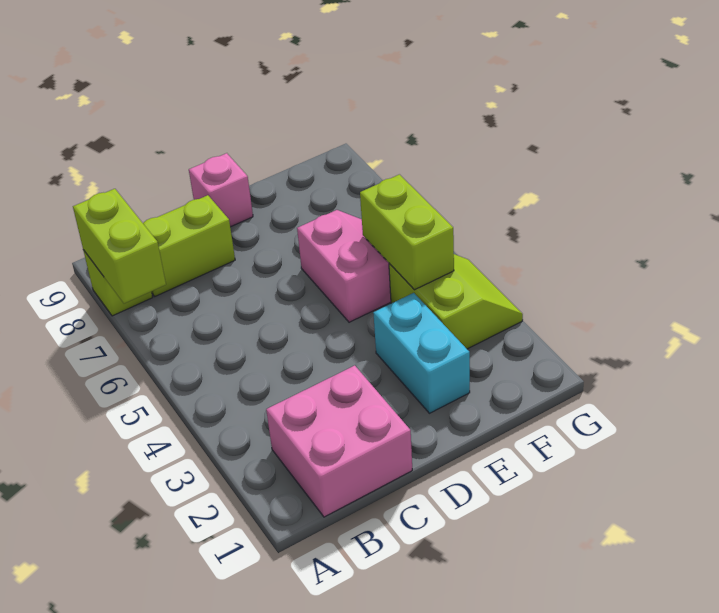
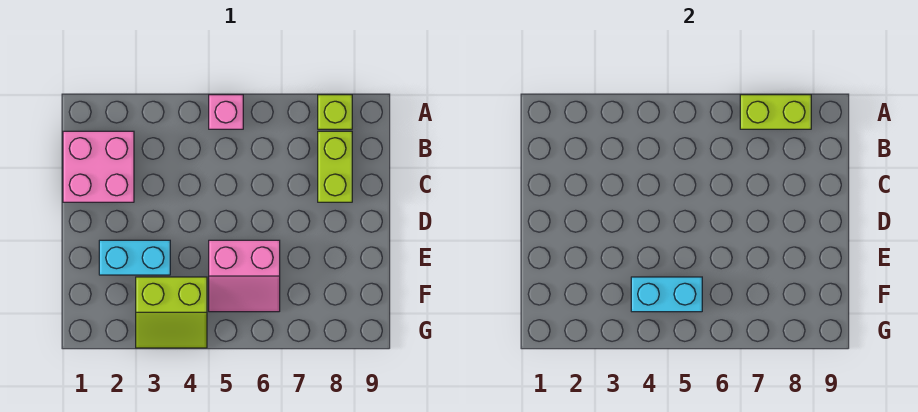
pink 1x1 brick [189,153,253,227] -> pink 1x1 brick moved to [209,95,243,129]
lime 1x2 brick [360,174,454,290] -> cyan 1x2 brick [631,277,702,312]

